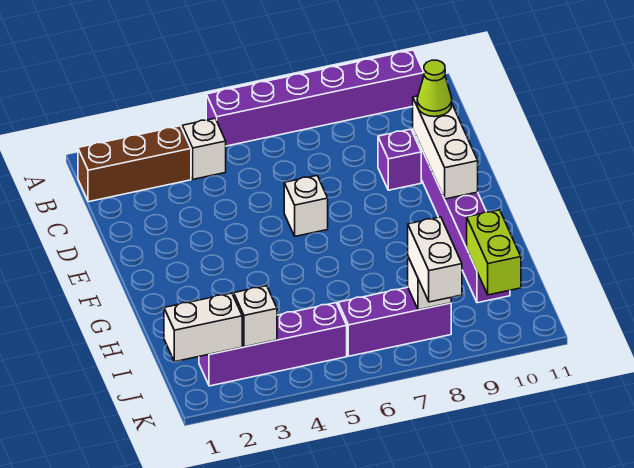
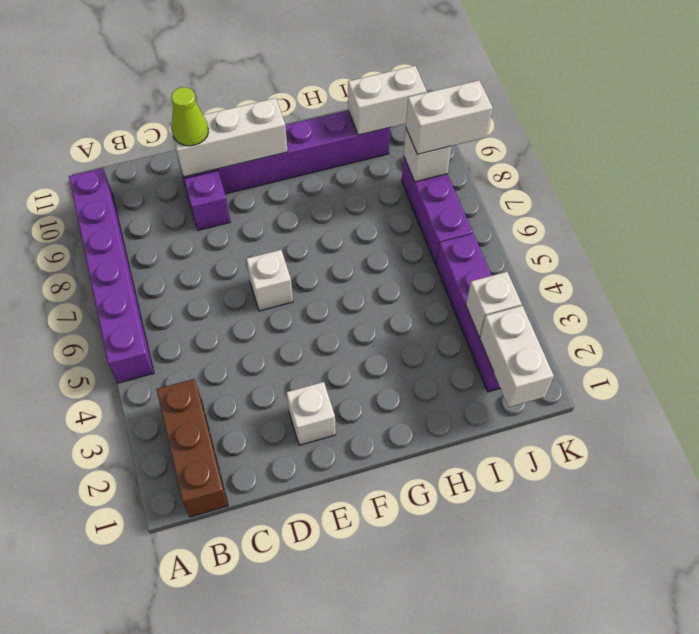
white 1x1 brick [182,119,226,179] -> white 1x1 brick moved to [286,382,336,445]
lime 1x2 brick [467,210,521,295] -> white 1x2 brick [348,66,427,135]

